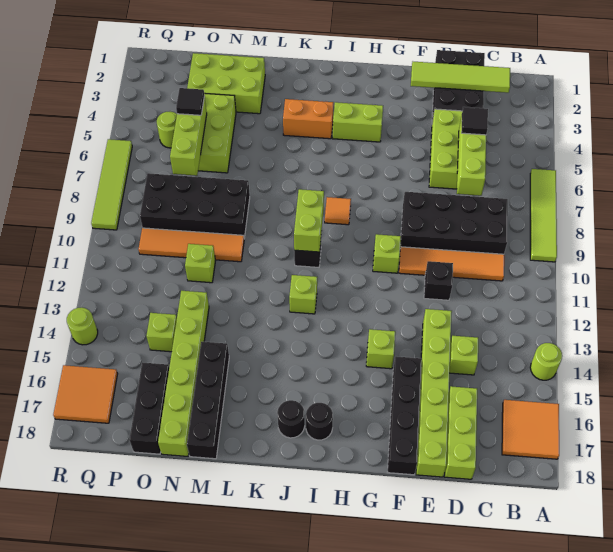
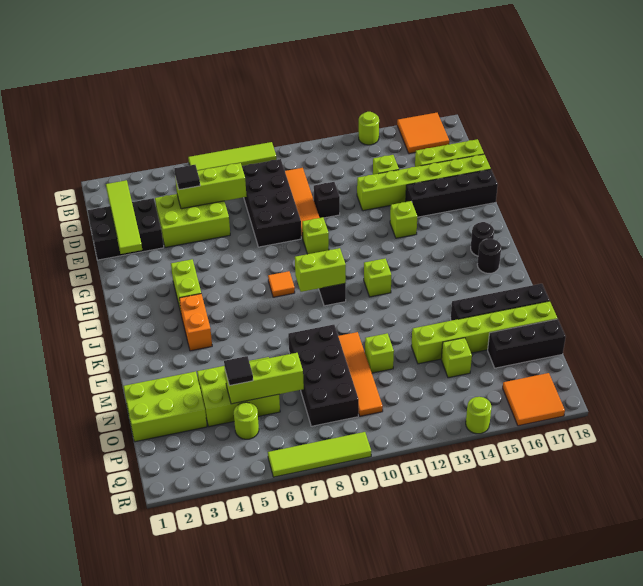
lime 2x3 brick [187,53,265,114] -> lime 2x3 brick turned to [123,371,207,442]

